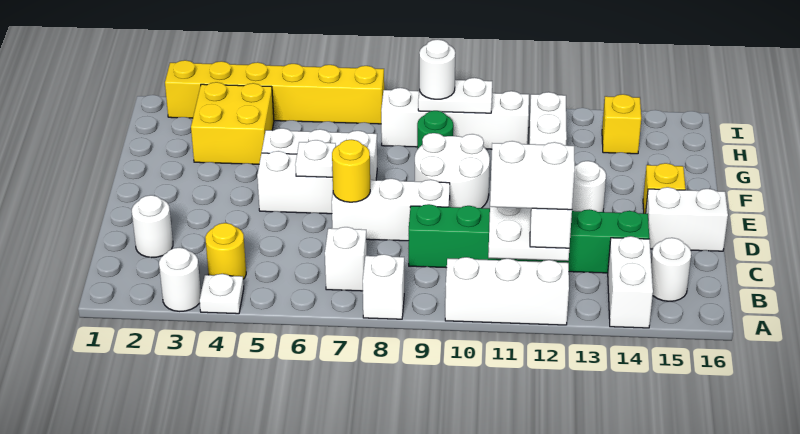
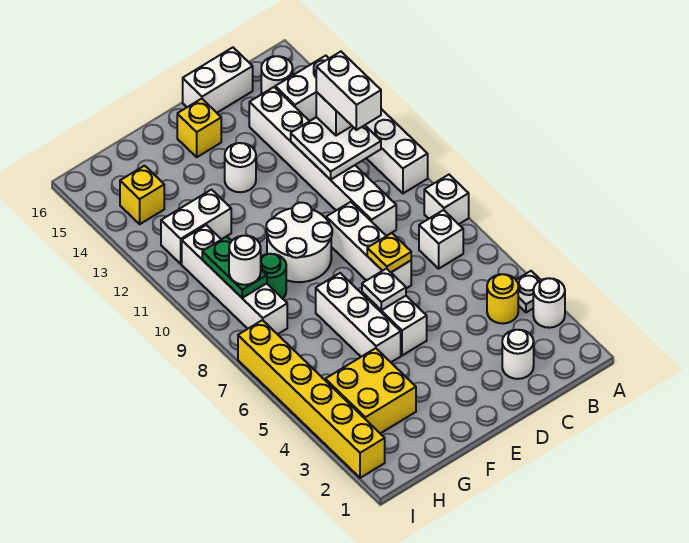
green 1x6 brick [409,204,649,273] -> white 1x6 brick [249,87,396,236]
yellow 1x1 round brick [332,140,370,202] -> yellow 1x1 plate [367,233,411,272]
white 1x2 brick [646,187,728,251] -> white 1x2 brick turned to [183,48,253,113]
white 1x2 plate [418,78,492,113] -> green 1x2 plate [202,236,267,298]

